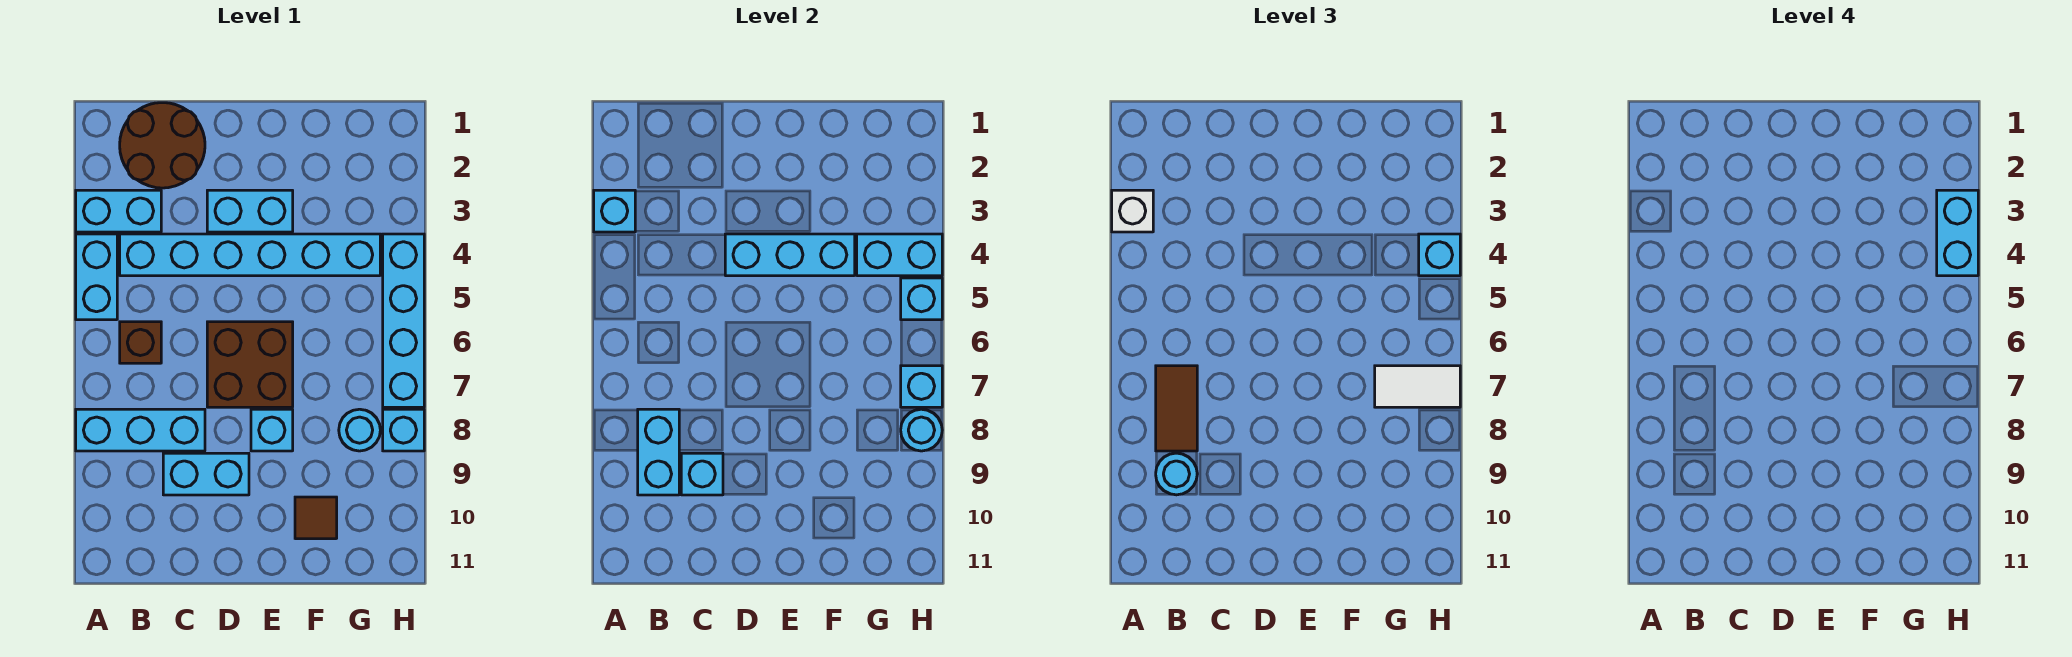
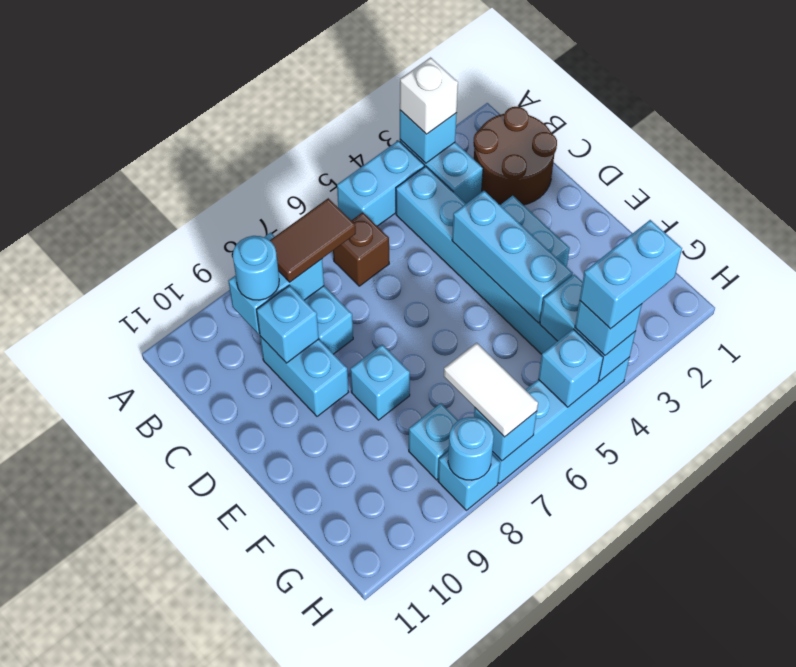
brown 2x2 brick [207,322,293,407] -> none
brown 1x1 tile [295,497,337,539] -> none
cyan 1x1 round brick [339,409,380,451] -> cyan 1x1 brick [409,403,458,480]

